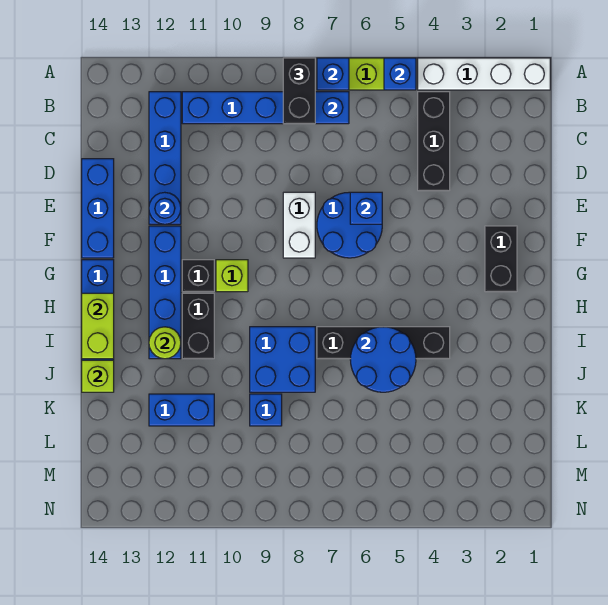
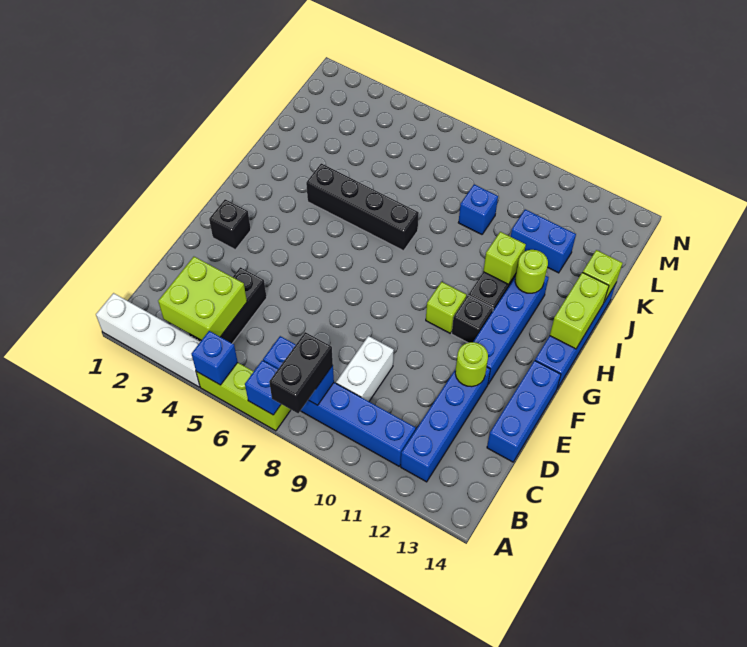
none -> lime 2x2 brick [158,257,247,340]
blue 2x2 round brick [317,192,382,258] -> none
blue 1x1 brick [350,192,382,224] -> none
white 1x2 brick [283,192,315,258] -> white 1x2 brick moved to [336,336,394,401]
blue 1x1 round brick [149,192,181,224] -> lime 1x1 round brick [455,342,488,387]
black 1x2 brick [485,226,517,292] -> black 1x1 brick [209,199,251,250]
blue 2x2 round brick [350,327,416,392] -> none
blue 2x2 brick [250,327,315,392] -> none
none -> lime 1x1 brick [483,232,526,285]

